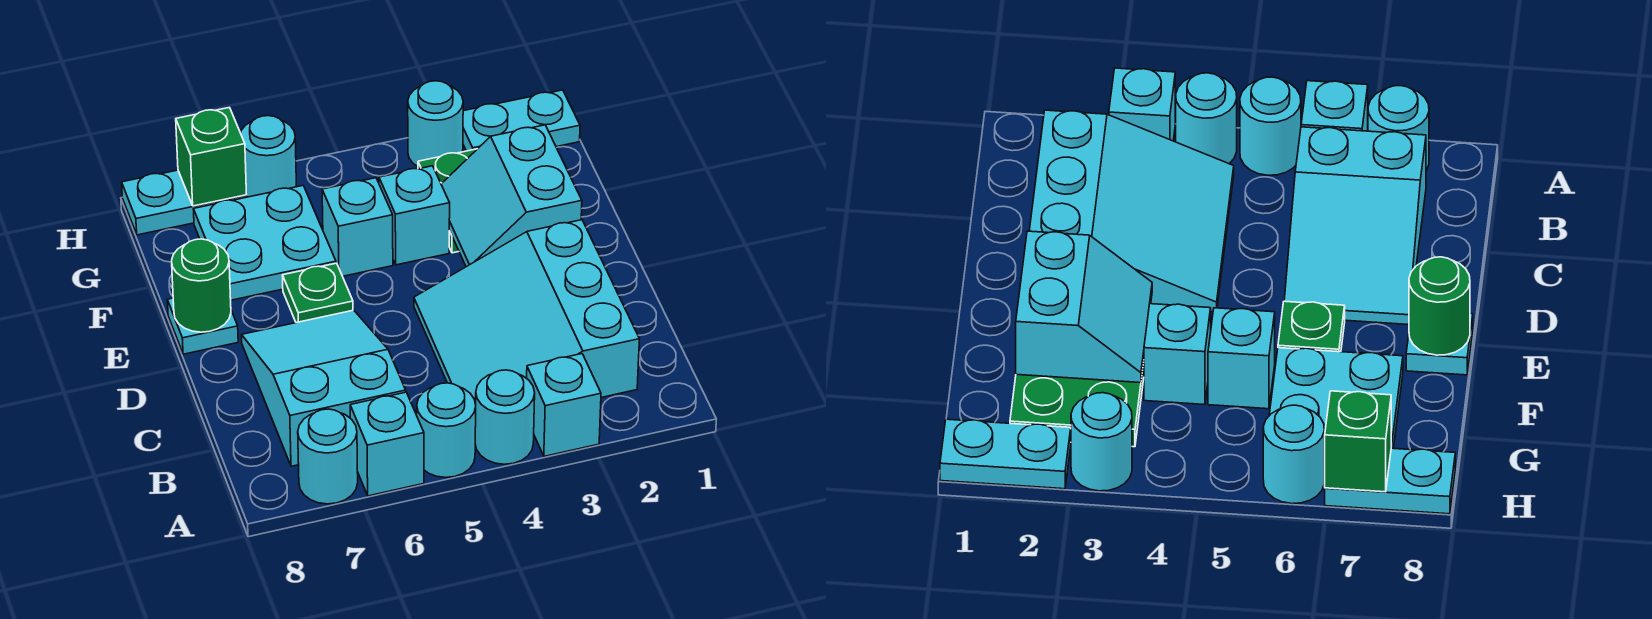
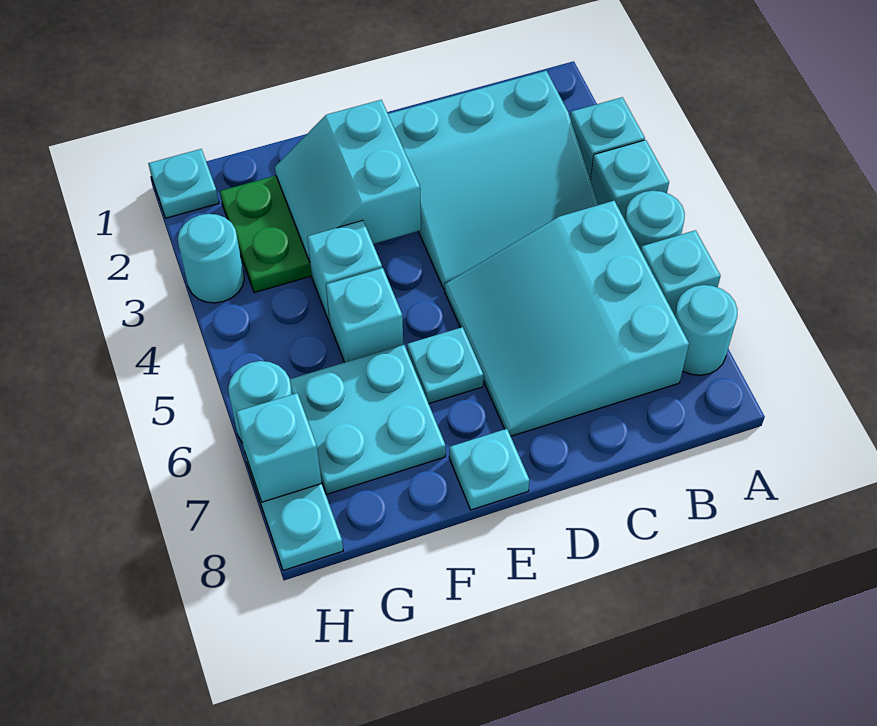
cyan 1x1 round brick [475,370,535,464] -> cyan 1x1 brick [590,140,669,220]
cyan 2x3 slope [242,310,406,466] -> cyan 3x3 slope [445,201,689,436]
cyan 2x2 slope [441,125,582,267] -> cyan 2x2 slope turned to [275,100,421,262]
green 1x1 plate [282,263,353,323] -> cyan 1x1 plate [407,327,484,403]
green 1x1 round brick [172,239,231,332] -> none
cyan 1x2 plate [463,90,580,151] -> cyan 1x1 plate [148,149,219,218]
green 1x1 brick [176,108,247,206] -> cyan 1x1 brick [236,393,322,502]

